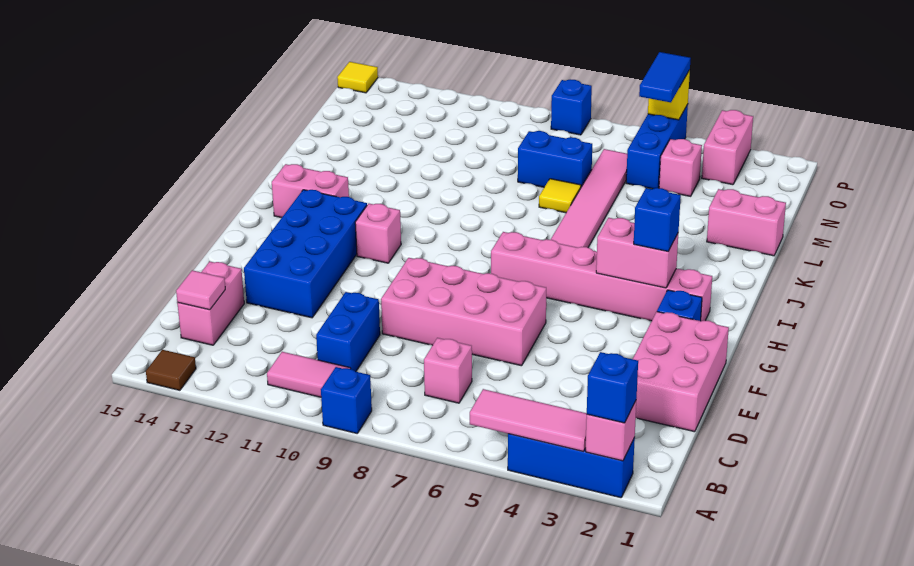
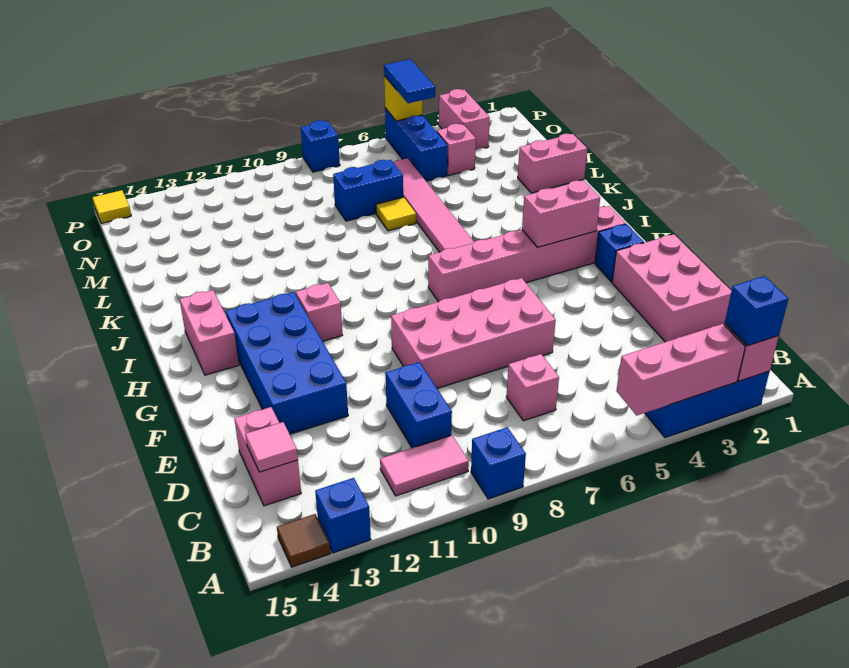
pink 1x3 tile [470,389,587,451] -> pink 1x3 brick [616,324,745,416]
blue 1x1 brick [634,188,681,251] -> blue 1x1 brick moved to [315,478,371,553]
pink 1x2 brick [272,164,349,218] -> pink 1x2 brick turned to [180,290,239,375]

